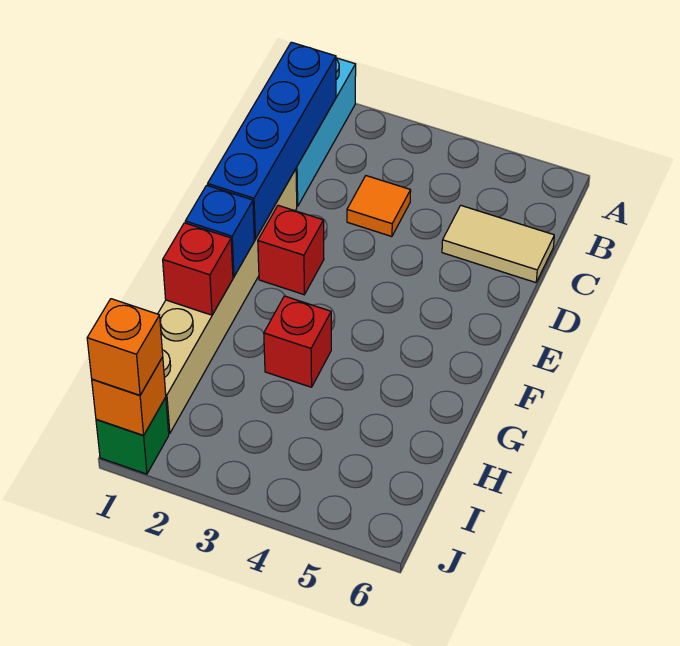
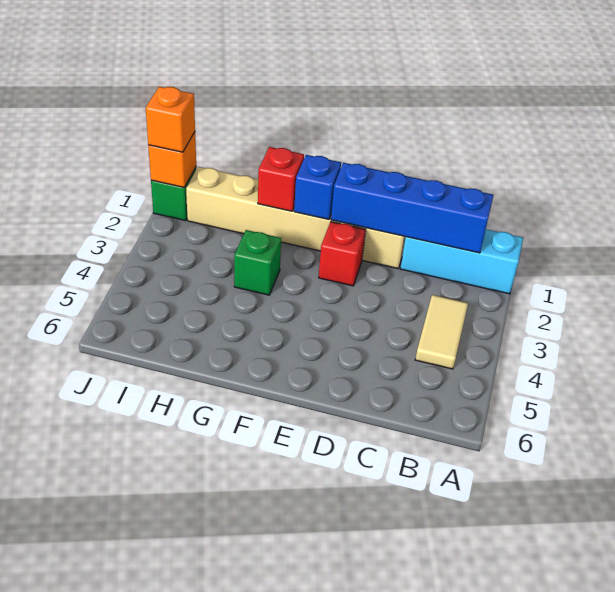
orange 1x1 tile [347,176,411,237] -> none
tan 1x2 tile [442,205,554,283] -> tan 1x2 tile moved to [415,295,468,369]
red 1x1 brick [264,296,331,387] -> green 1x1 brick [234,230,281,295]

